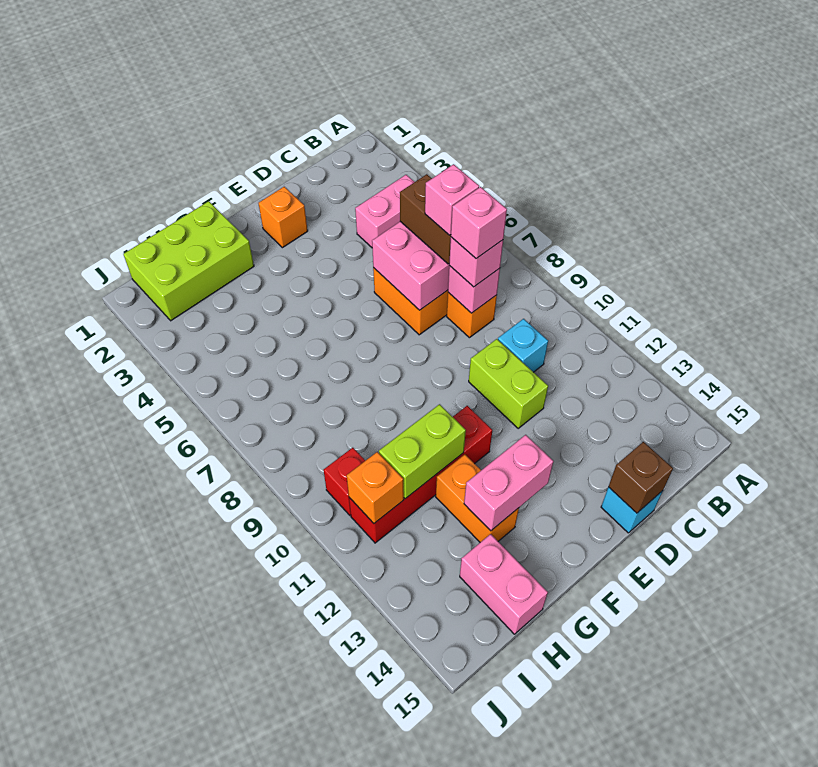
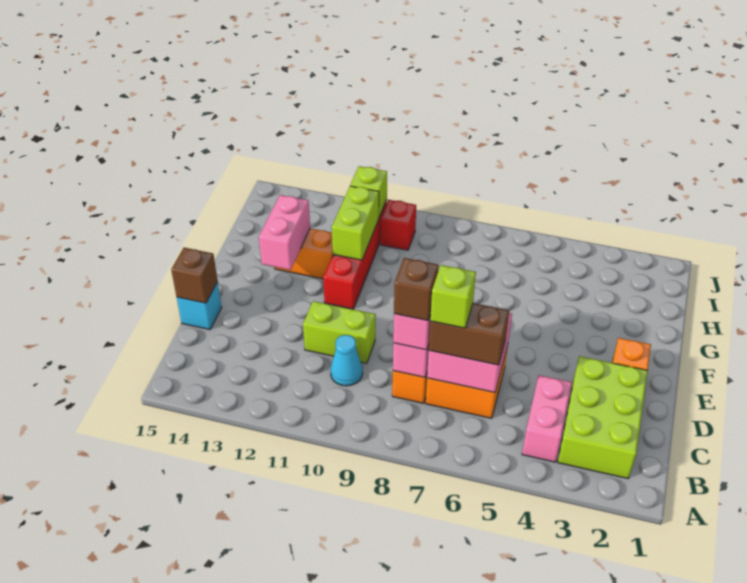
pink 1x1 brick [425,164,479,235] -> lime 1x1 brick [430,265,476,328]
pink 1x1 brick [451,187,507,259] -> brown 1x1 brick [394,258,439,321]
cyan 1x1 brick [498,319,548,372] -> cyan 1x1 cone [330,335,363,386]
lime 2x3 brick [124,201,254,321] -> lime 2x3 brick moved to [558,356,648,479]
pink 1x2 brick [460,534,548,634] -> none
orange 1x1 brick [347,452,404,523] -> lime 1x1 brick [350,166,387,217]

